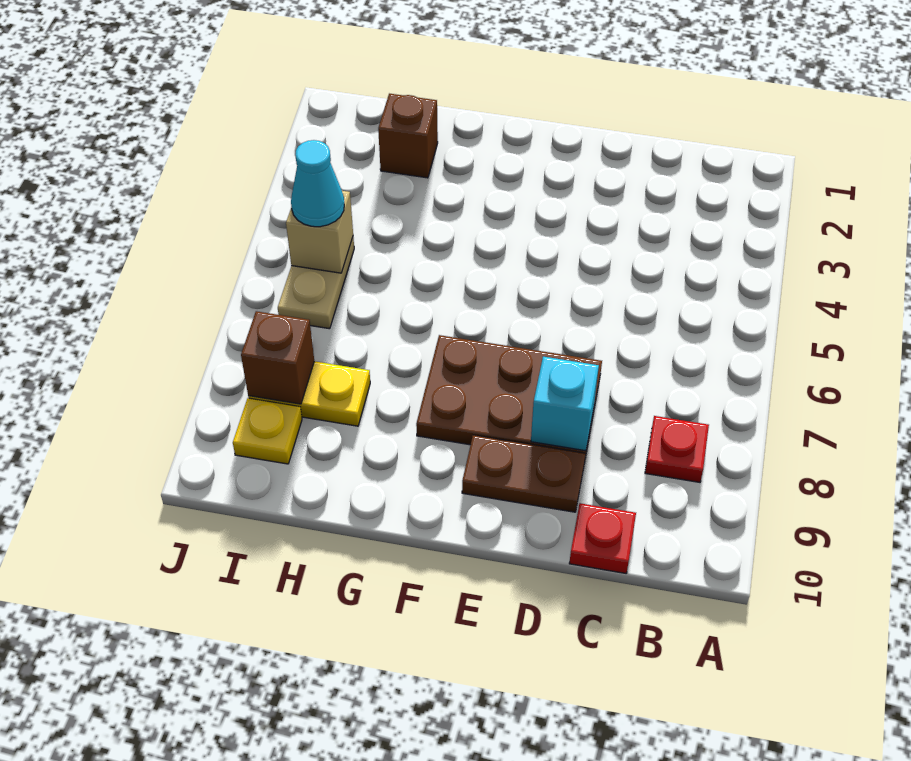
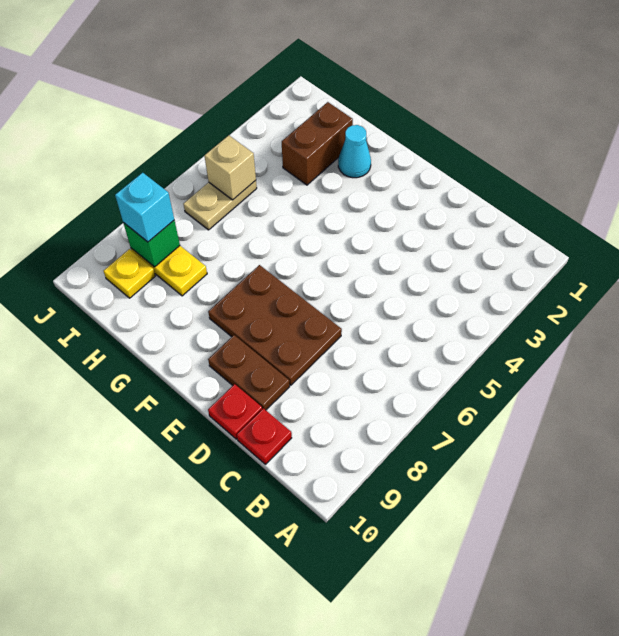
red 1x1 plate [645,416,709,482] -> red 1x1 plate moved to [208,384,262,439]
cyan 1x1 brick [531,357,599,451] -> cyan 1x1 brick moved to [115,173,174,242]
brown 1x1 brick [378,94,438,178] -> brown 1x2 brick [282,102,353,185]
cyan 1x1 cone [291,140,344,227] -> cyan 1x1 cone moved to [338,125,371,178]
brown 1x1 brick [241,311,314,404] -> green 1x1 brick [124,220,180,267]

